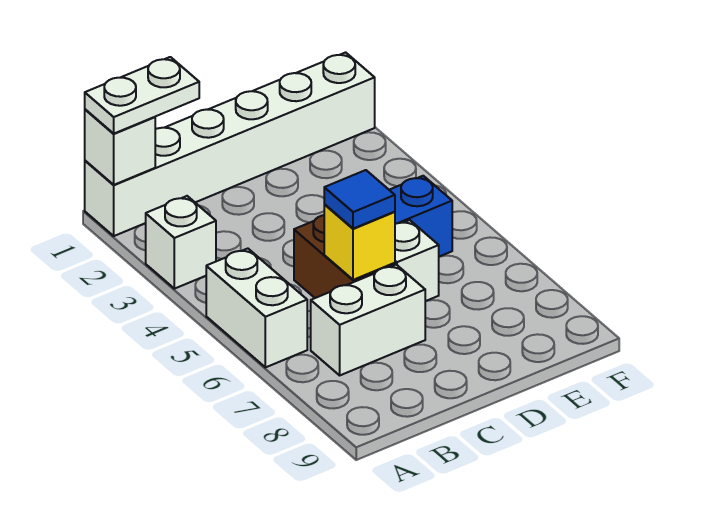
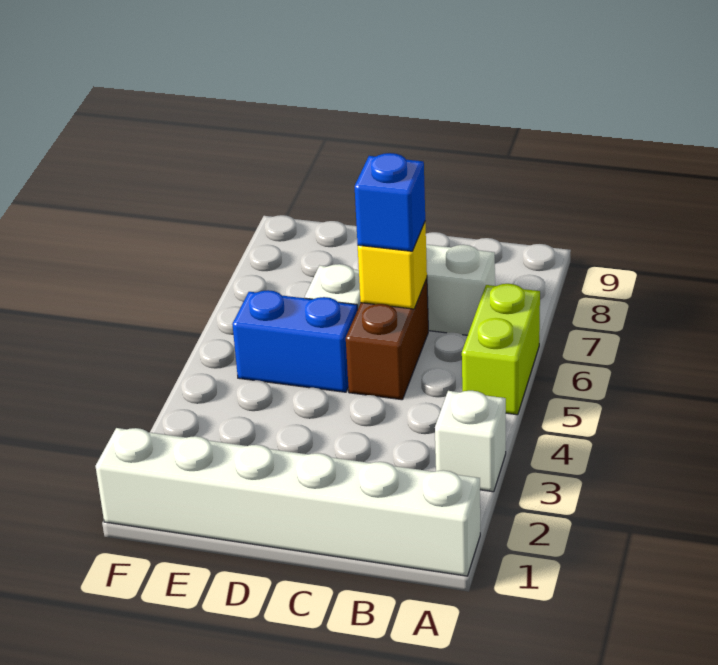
white 1x1 brick [85,109,155,185] -> none
white 1x2 plate [85,57,199,134] -> none
white 1x2 brick [206,249,307,367] -> lime 1x2 brick [462,284,540,415]
blue 1x1 tile [324,170,395,229] -> blue 1x1 brick [355,153,425,251]

